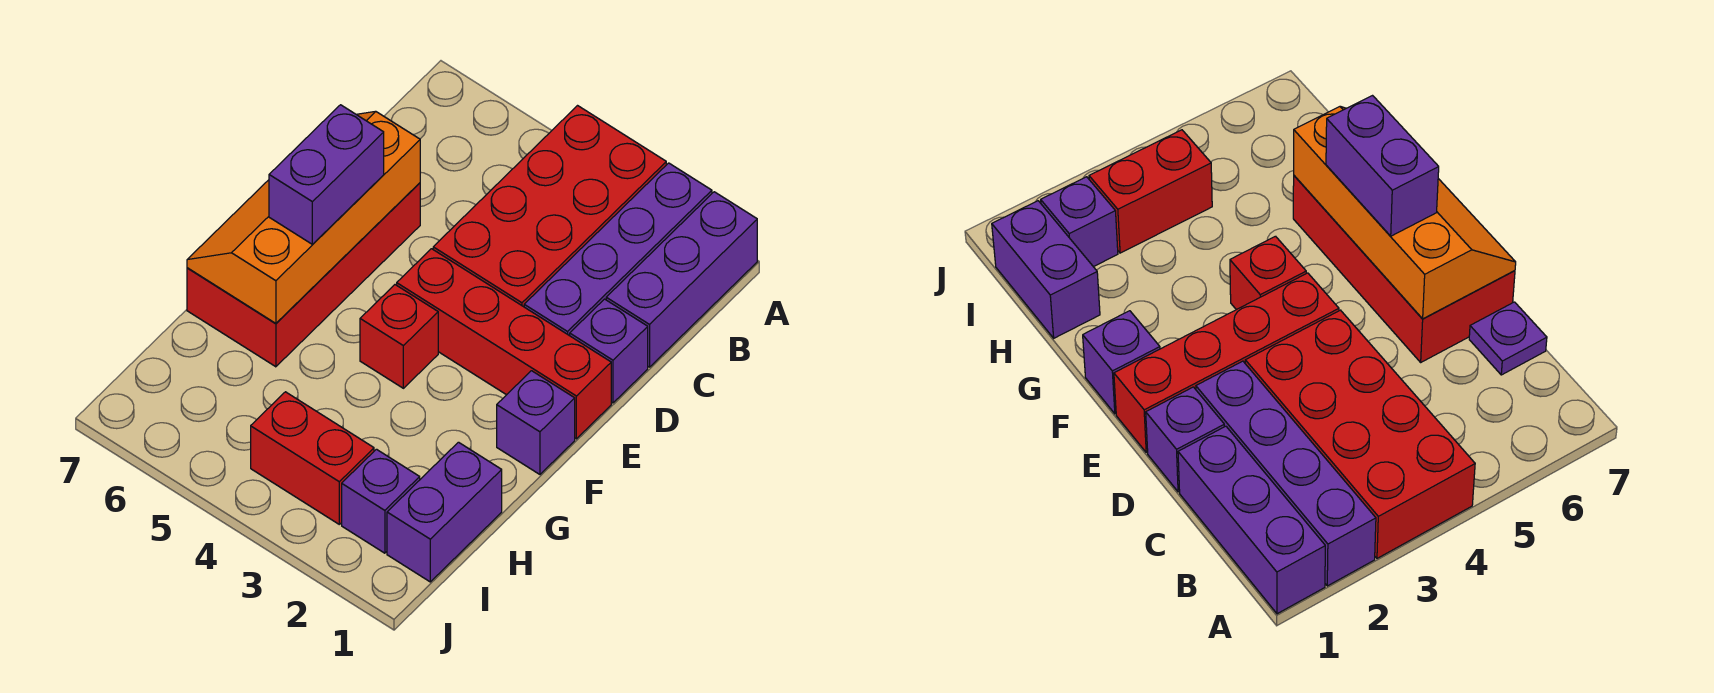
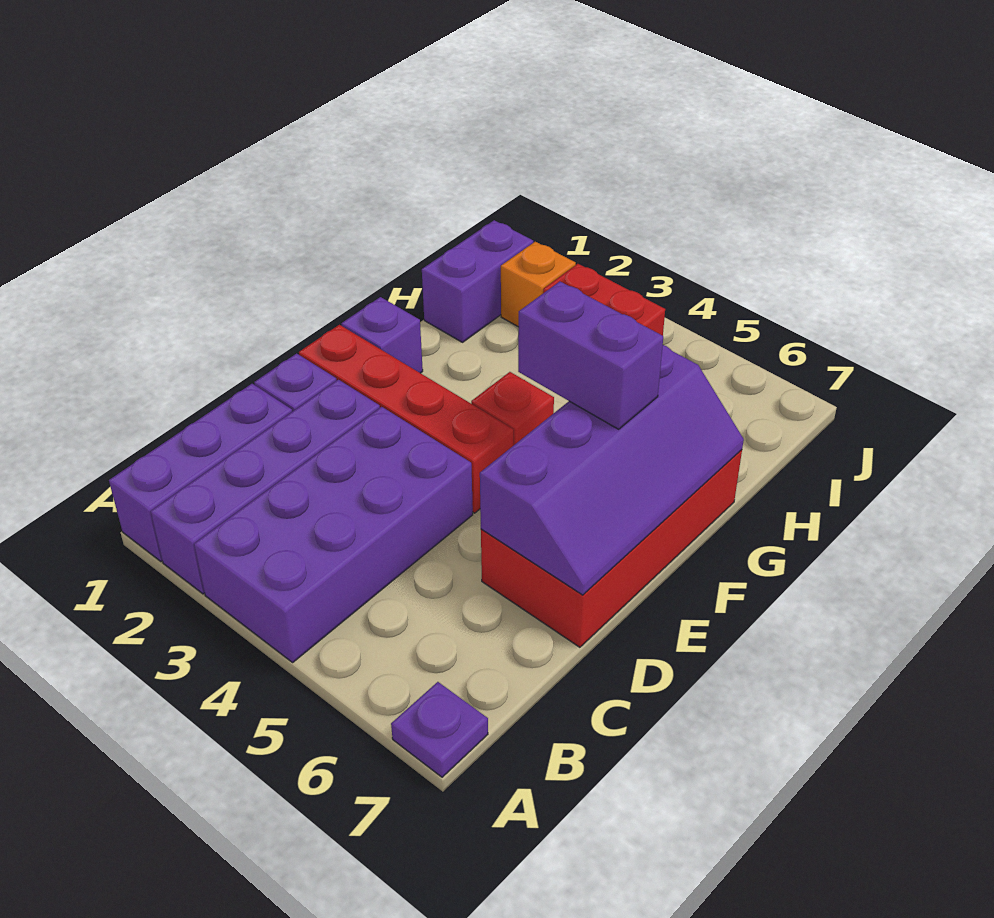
red 2x4 brick [433,106,666,307] -> purple 2x4 brick [194,407,473,662]
purple 1x1 plate [1469,302,1547,375] -> purple 1x1 plate moved to [391,682,488,777]
orange 2x4 slope [187,111,420,324] -> purple 2x4 slope [480,345,744,595]
purple 1x2 brick [269,105,384,244] -> purple 1x2 brick turned to [518,281,663,429]
purple 1x1 brick [342,449,420,553] -> orange 1x1 brick [501,242,576,327]

